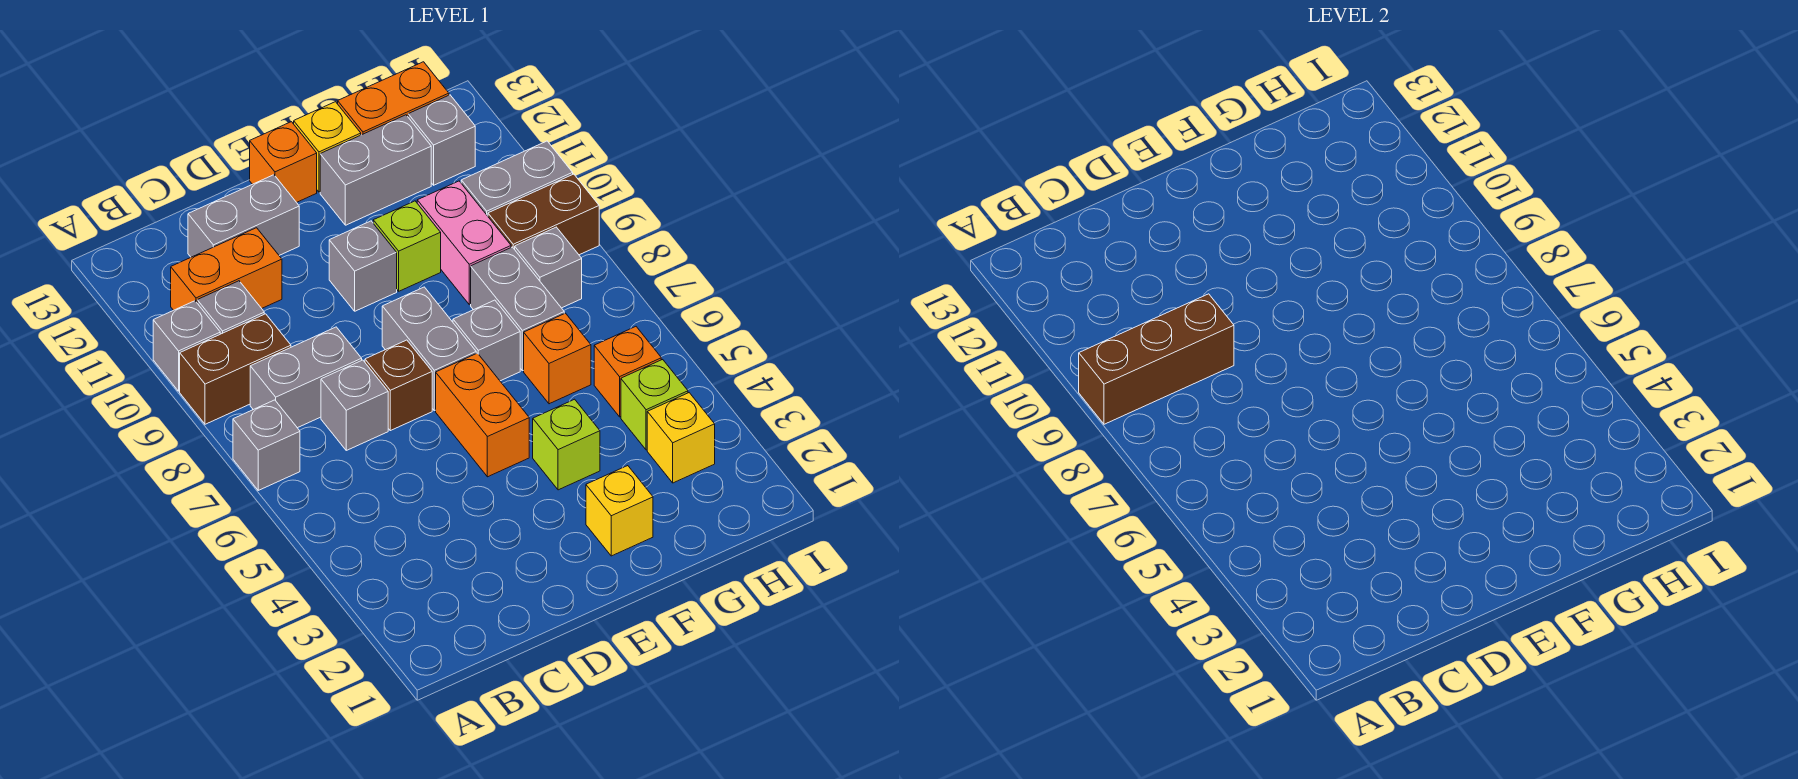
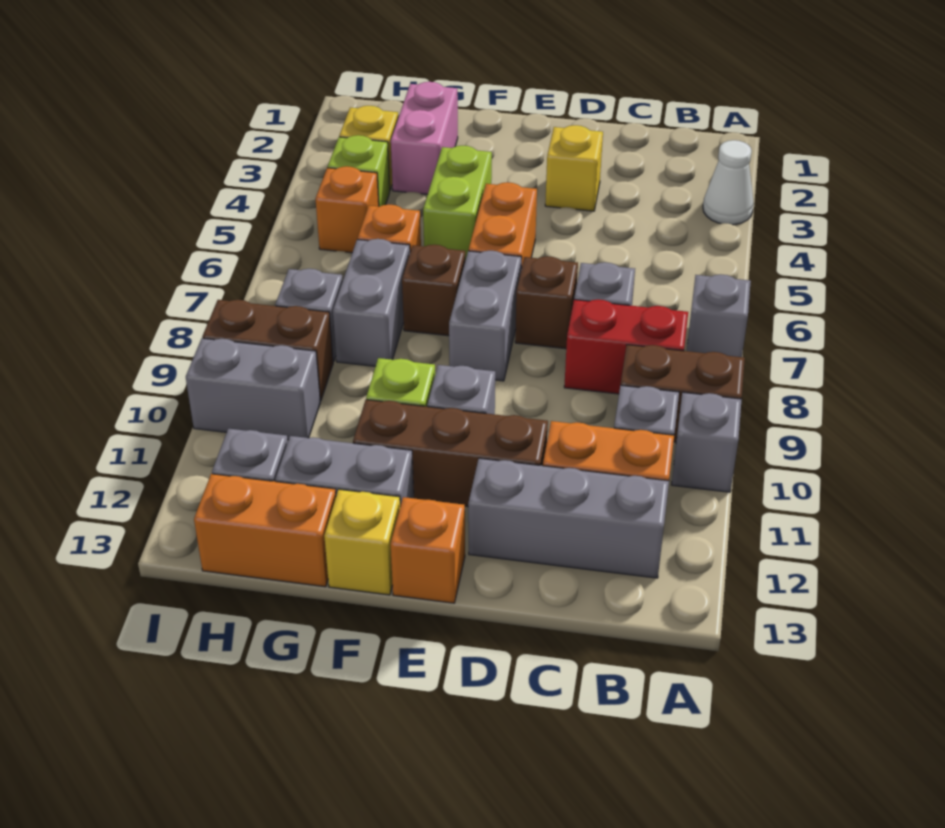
none -> white 1x1 cone [703,140,754,225]
brown 1x3 brick [1079,294,1234,424] -> brown 1x3 brick moved to [353,400,548,507]
grey 1x2 brick [250,327,362,428] -> red 1x2 brick [564,299,688,394]
grey 1x2 brick [188,175,299,257] -> grey 1x3 brick [468,458,669,578]
yellow 1x1 brick [586,466,653,556] -> yellow 1x1 brick moved to [545,125,603,211]
lime 1x1 brick [533,399,600,490] -> lime 1x2 brick [423,146,492,260]
grey 1x1 brick [453,300,520,381] -> brown 1x1 brick [402,245,465,336]
pink 1x2 brick [417,181,511,304] -> pink 1x2 brick moved to [391,82,458,194]

